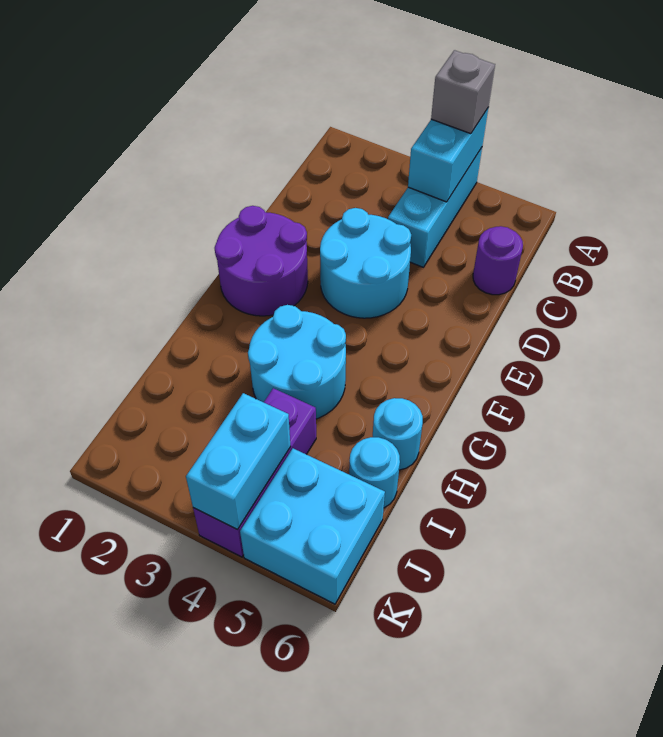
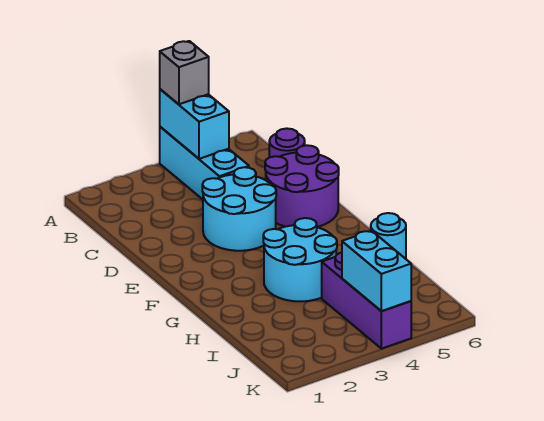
purple 2x2 round brick [215,206,308,316] -> purple 2x2 round brick moved to [265,145,339,227]
cyan 1x1 round brick [349,437,400,508] -> none
cyan 2x2 brick [240,448,385,604] -> none

